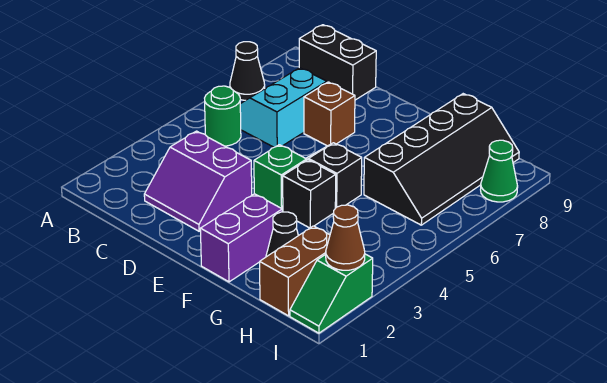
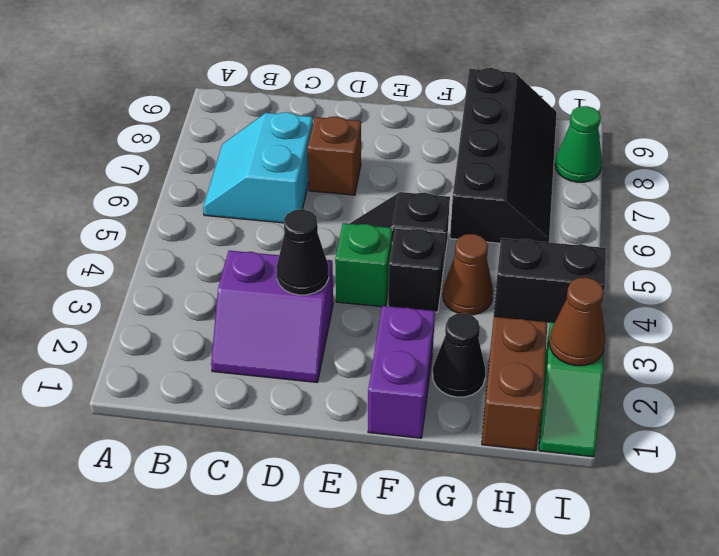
black 1x1 cone [230,42,265,100] -> black 1x1 cone moved to [277,209,329,295]
green 1x1 round brick [205,86,241,146] -> none
black 1x2 brick [299,25,376,100] -> black 1x2 brick moved to [493,238,606,323]
none -> brown 1x1 cone [443,234,493,315]

